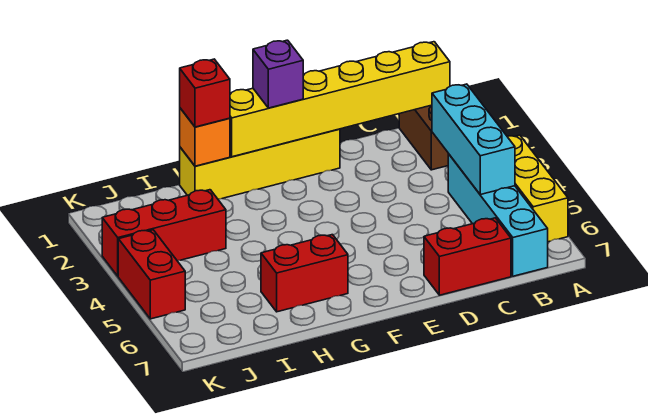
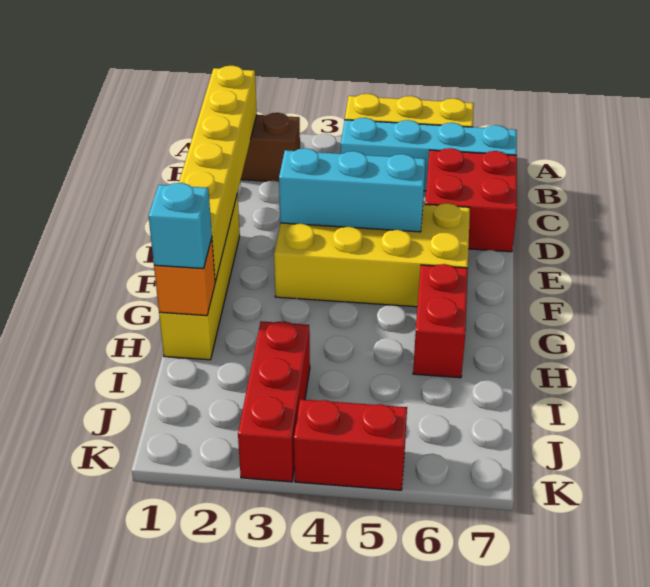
cyan 1x3 brick [432,84,515,195] -> cyan 1x3 brick moved to [279,148,426,232]
red 1x2 brick [424,218,511,295] -> red 2x2 brick [425,148,517,252]
none -> yellow 2x4 brick [274,203,470,307]
purple 1x1 brick [253,40,303,108] -> none
red 1x1 brick [180,59,230,127] -> cyan 1x1 brick [149,183,212,269]

